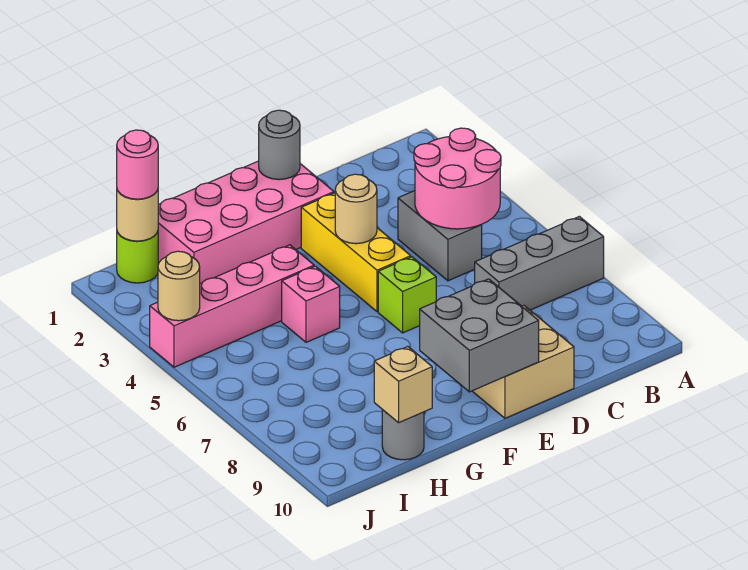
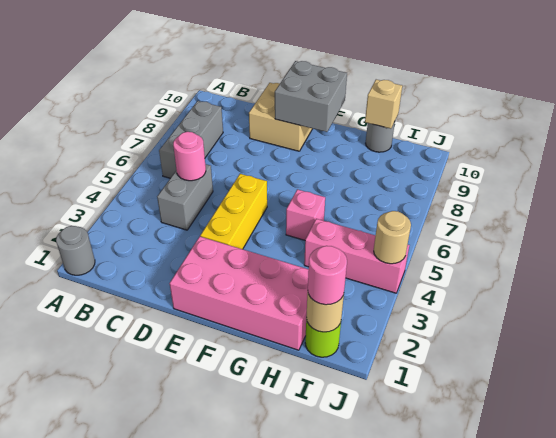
grey 1x3 brick [475,216,604,310] -> grey 1x3 brick turned to [159,101,223,178]
pink 2x2 round brick [414,128,501,229] -> pink 1x1 round brick [173,132,206,181]
grey 1x1 round brick [259,110,300,180] -> grey 1x1 round brick moved to [56,226,95,275]
tan 1x1 round brick [335,174,377,244] -> none
lime 1x1 brick [378,257,436,333] -> none
pink 1x4 brick [150,245,314,367] -> pink 1x3 brick [304,219,409,293]

